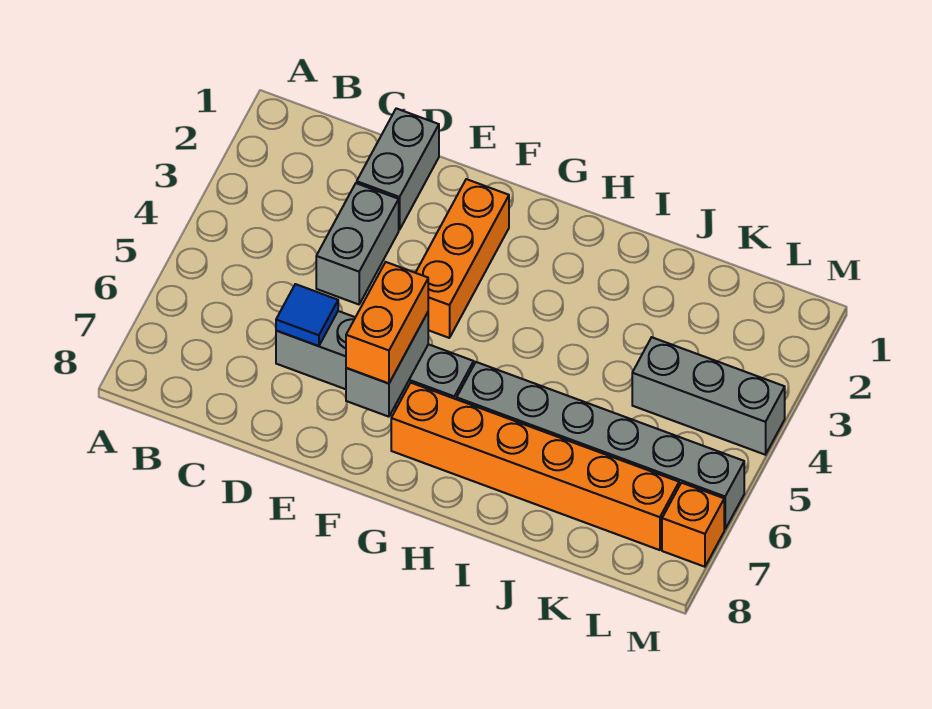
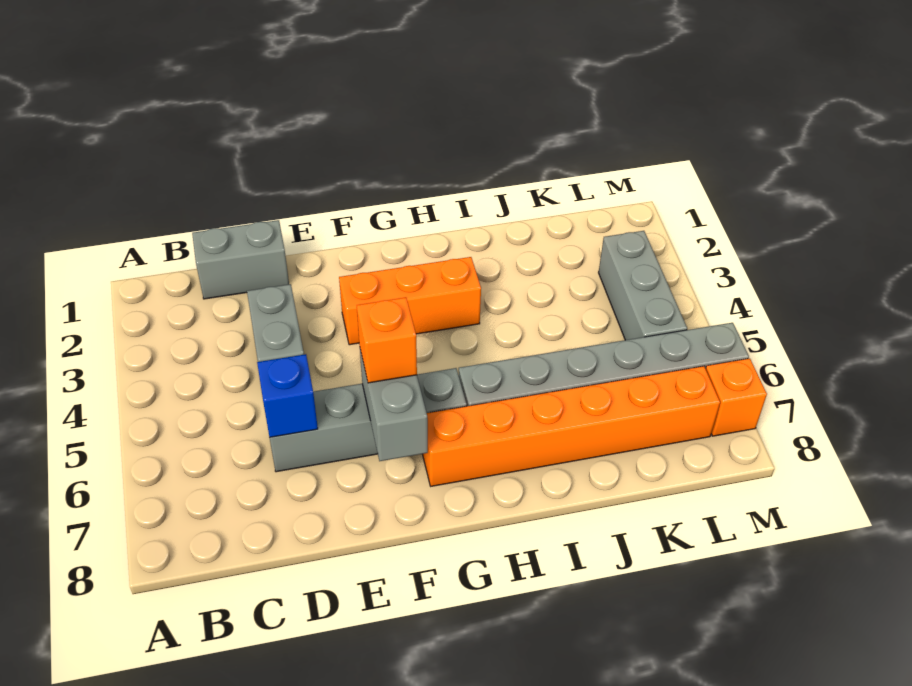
grey 1x2 brick [357,108,439,230] -> grey 1x2 brick turned to [192,220,289,299]
blue 1x1 tile [276,284,338,346] -> blue 1x1 brick [257,354,318,437]
orange 1x3 brick [416,179,509,338] -> orange 1x3 brick turned to [339,257,481,345]
orange 1x2 brick [346,262,428,383] -> orange 1x1 brick [357,297,417,383]
grey 1x3 brick [632,337,785,455] -> grey 1x3 brick turned to [599,231,687,340]

